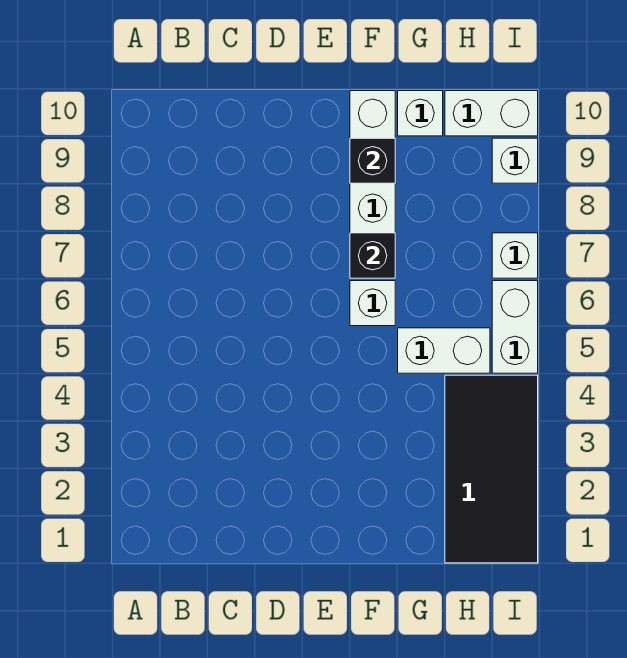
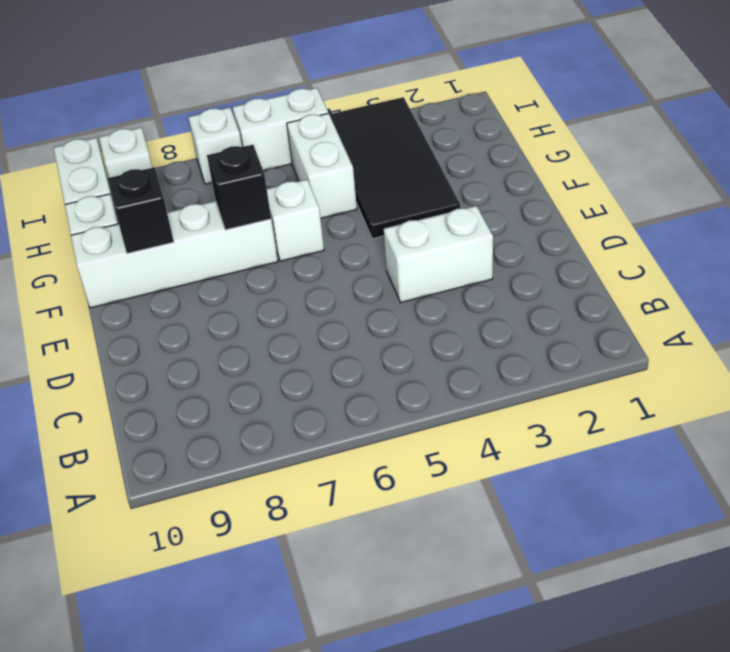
none -> white 1x2 brick [384,206,493,302]
black 2x4 tile [445,375,538,563] -> black 2x4 tile turned to [329,97,460,239]

